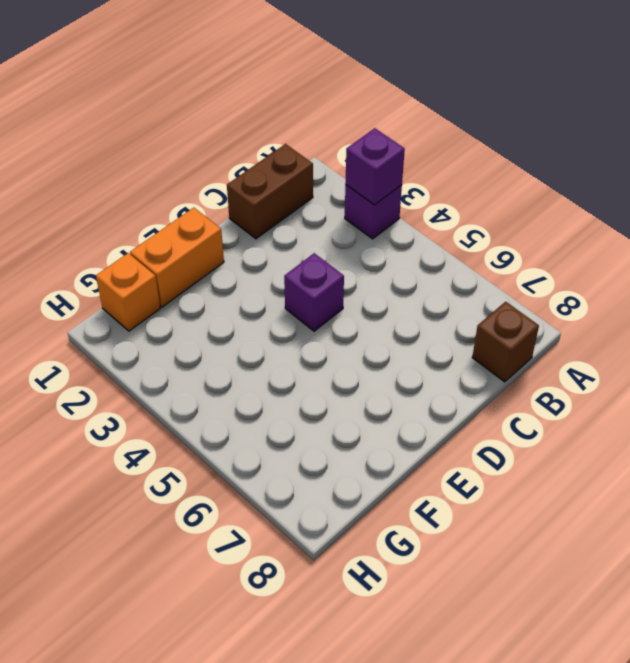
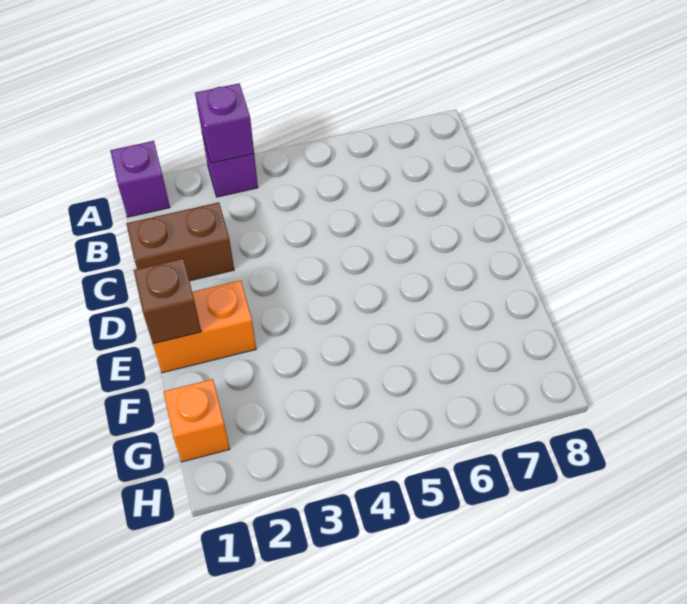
brown 1x2 brick [227,144,313,239] -> brown 1x2 brick turned to [126,202,234,281]
brown 1x1 brick [472,302,539,382] -> brown 1x1 brick moved to [134,258,201,344]
purple 1x1 brick [284,253,344,331] -> purple 1x1 brick moved to [110,141,170,217]
orange 1x2 brick [130,208,224,307] -> orange 1x2 brick turned to [153,280,256,373]

